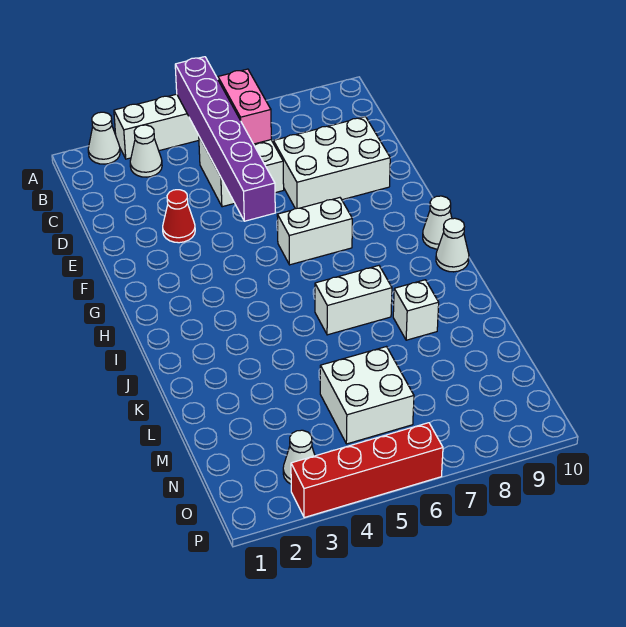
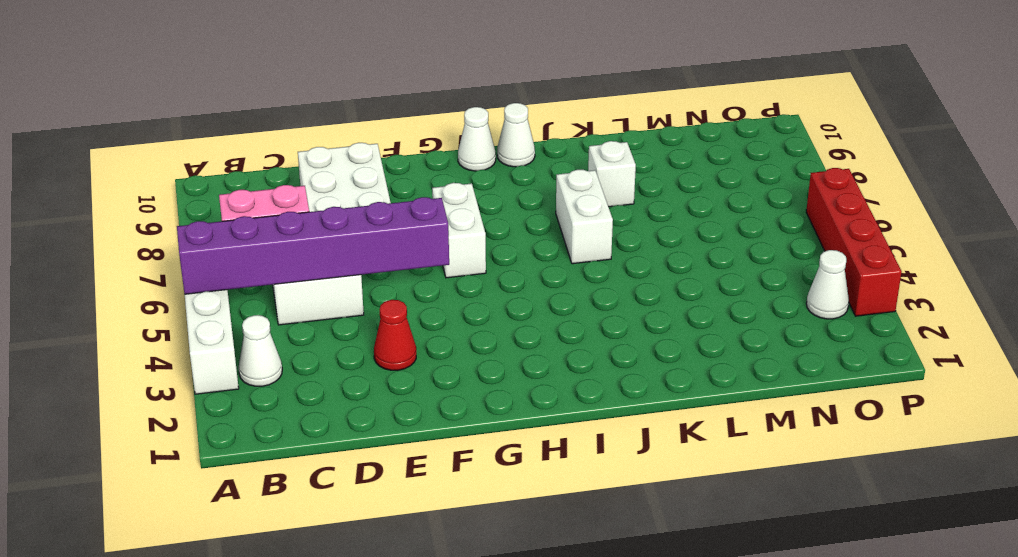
white 1x1 cone [88,112,120,164] -> none
white 2x2 brick [320,347,414,444] -> none

